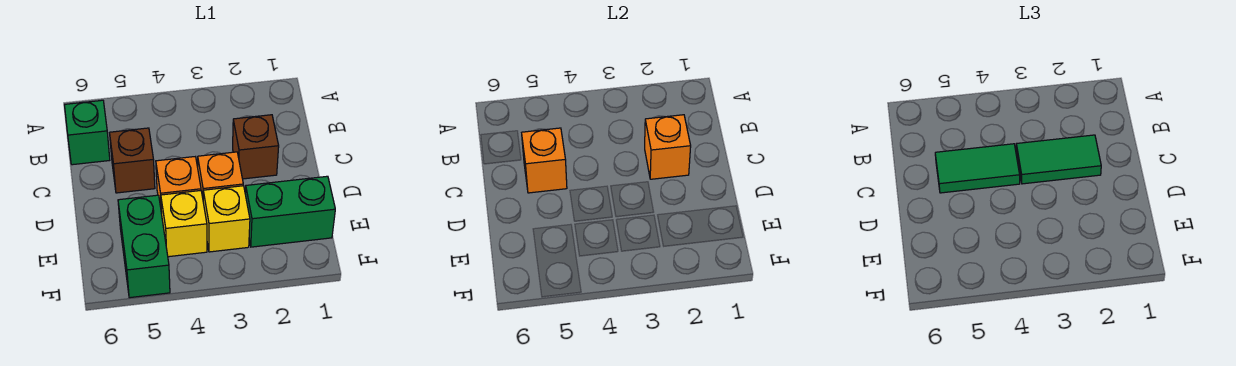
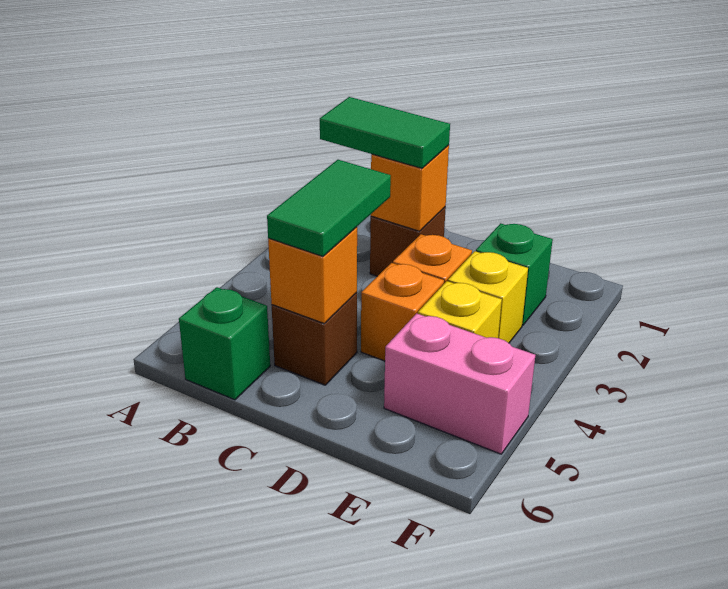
green 1x2 tile [1016,135,1101,184] -> green 1x2 tile turned to [320,97,450,168]
green 1x2 brick [245,176,335,247] -> green 1x1 brick [476,223,553,325]
green 1x2 brick [118,195,170,298] -> pink 1x2 brick [384,313,535,454]

